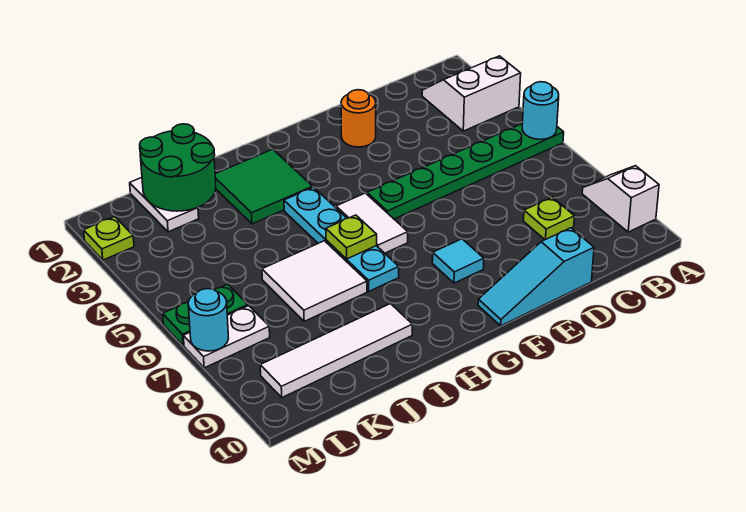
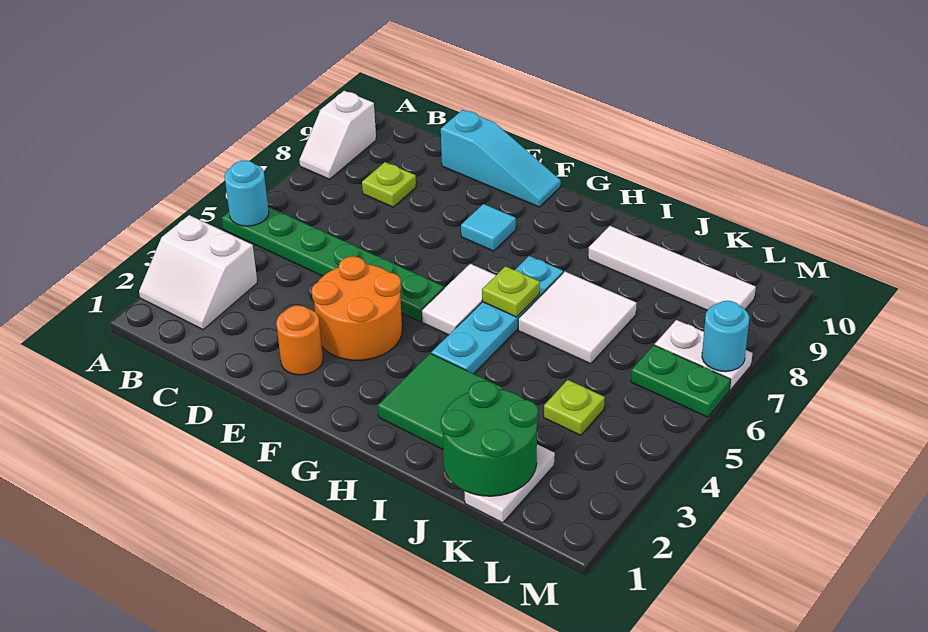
none -> orange 2x2 round brick [312,256,402,360]
lime 1x1 plate [84,217,134,260] -> lime 1x1 plate moved to [544,380,605,435]

